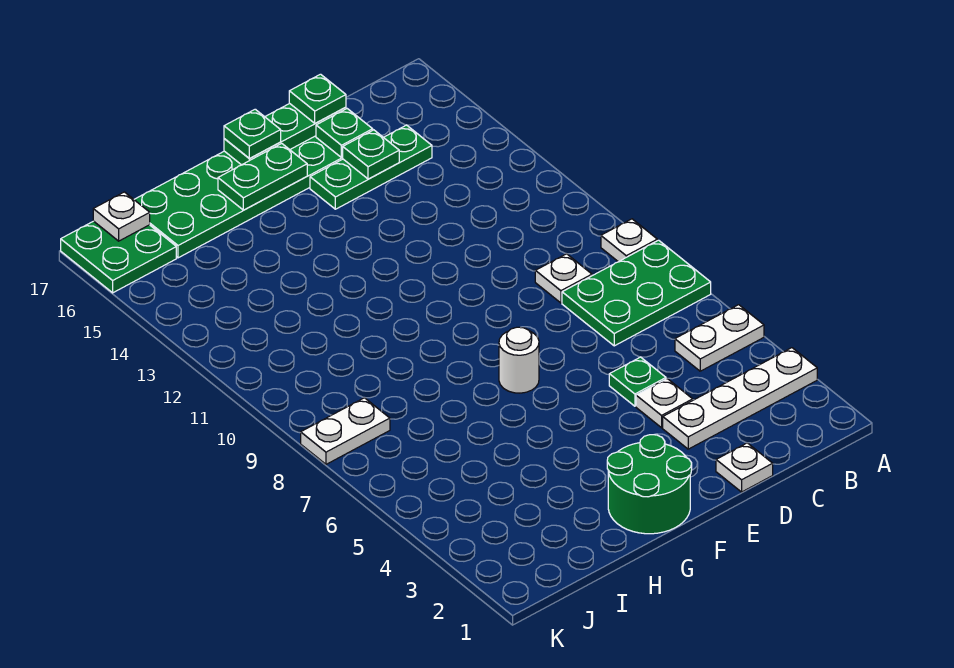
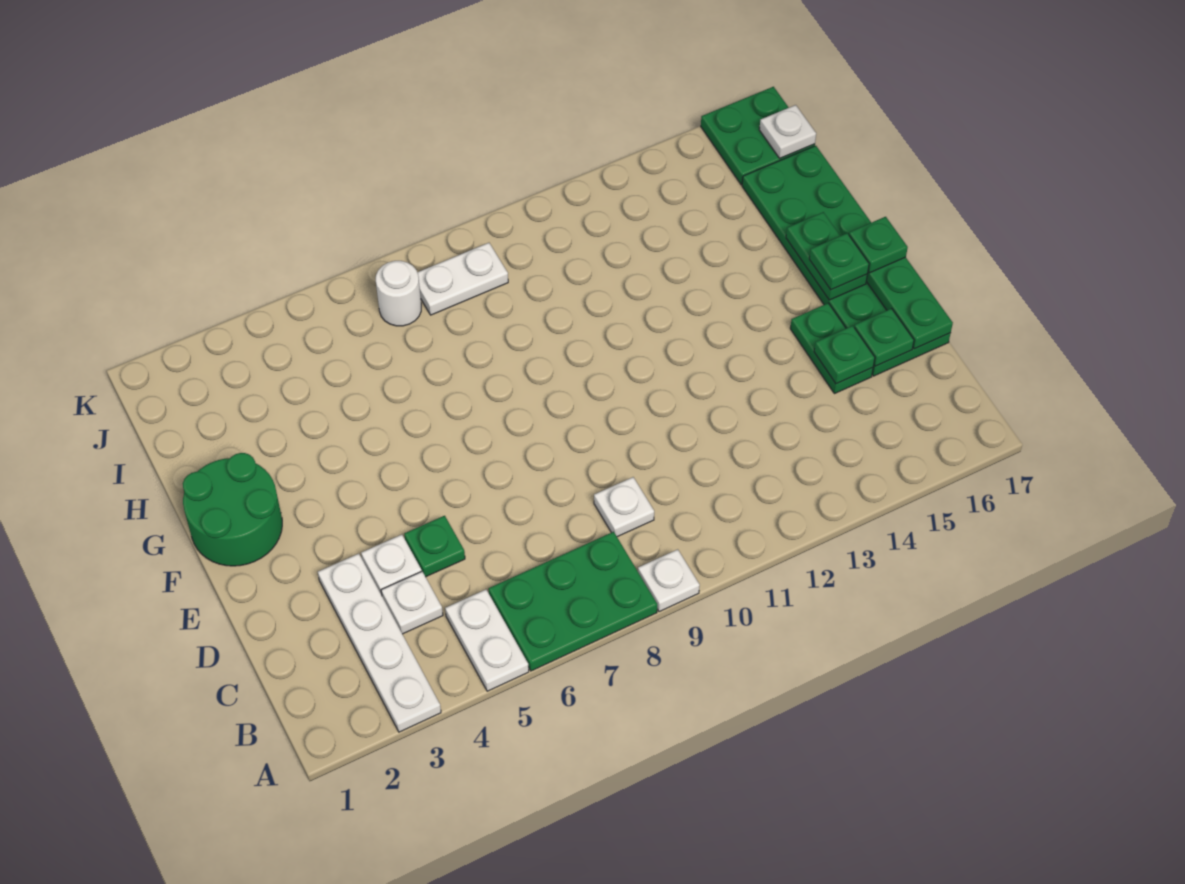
green 2x3 plate [562,240,711,346] -> green 2x3 plate turned to [488,532,657,671]
green 1x3 plate [310,125,432,209] -> green 1x2 plate [790,303,873,394]
white 1x1 plate [716,443,773,492] -> white 1x1 plate moved to [381,572,443,634]
green 1x1 plate [289,74,346,123] -> green 1x1 plate moved to [809,233,869,290]
white 1x1 round brick [499,327,539,393] -> white 1x1 round brick moved to [376,261,421,326]
white 1x2 plate [301,398,390,464] -> white 1x2 plate turned to [417,243,508,315]

